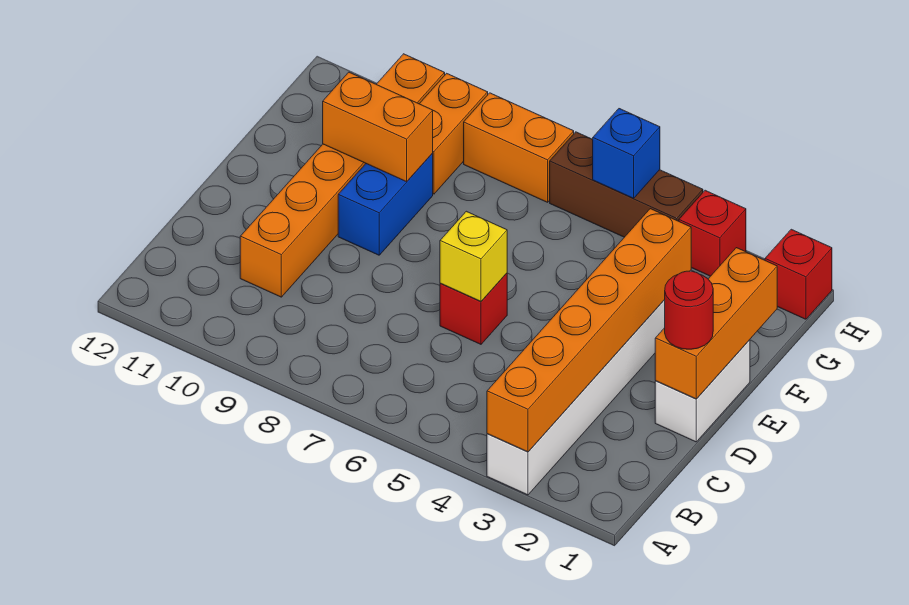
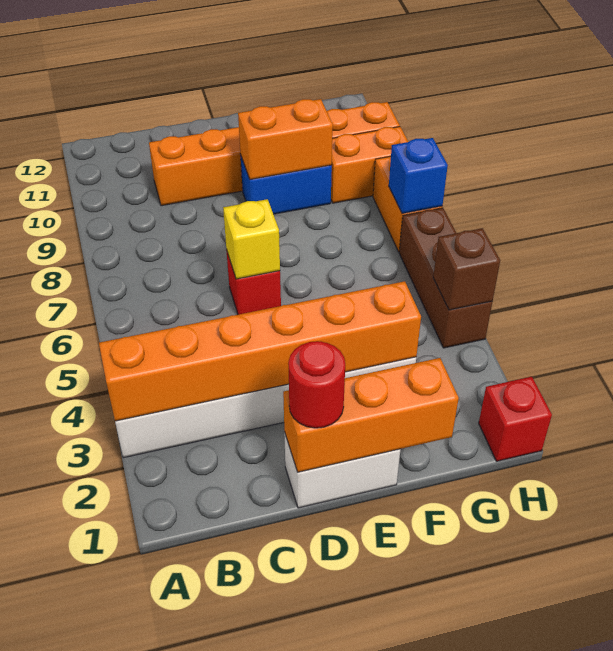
orange 1x2 brick [323,72,433,182] -> orange 1x2 brick turned to [238,99,333,180]
red 1x1 brick [679,190,746,276] -> none
none -> brown 1x1 brick [433,228,500,310]
blue 1x1 brick [592,109,660,198] -> blue 1x1 brick moved to [389,138,448,214]

